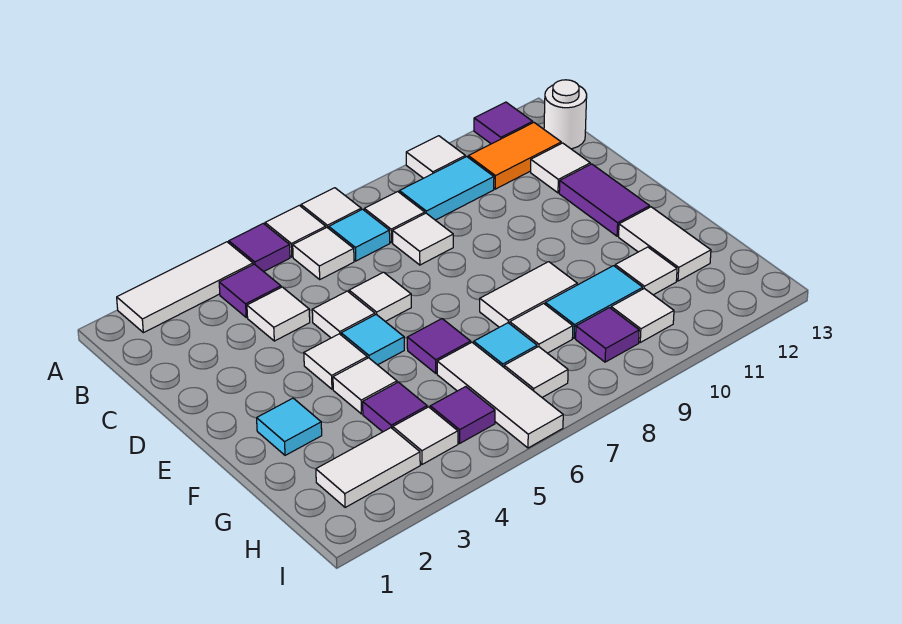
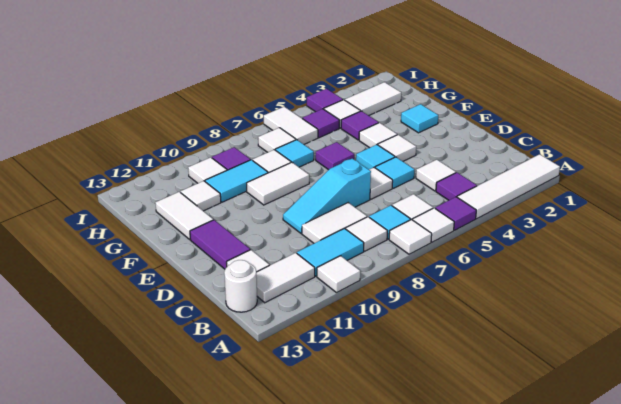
white 1x3 tile [117,242,253,333] -> white 1x4 tile [457,154,560,219]
purple 1x1 tile [474,102,533,144] -> purple 1x1 tile moved to [307,89,343,112]
orange 1x2 tile [468,123,561,189] -> white 1x2 tile [256,253,315,303]
white 1x1 tile [393,213,453,265] -> white 1x2 tile [302,203,367,243]
white 1x1 tile [312,291,375,338] -> cyan 1x1 tile [375,157,414,188]
none -> cyan 1x3 slope [283,159,371,234]
white 1x3 tile [437,342,563,448] -> white 1x2 tile [264,107,318,144]

